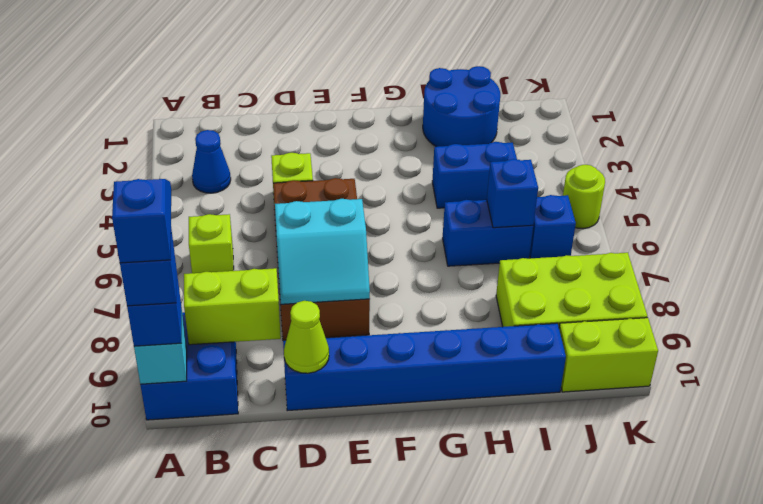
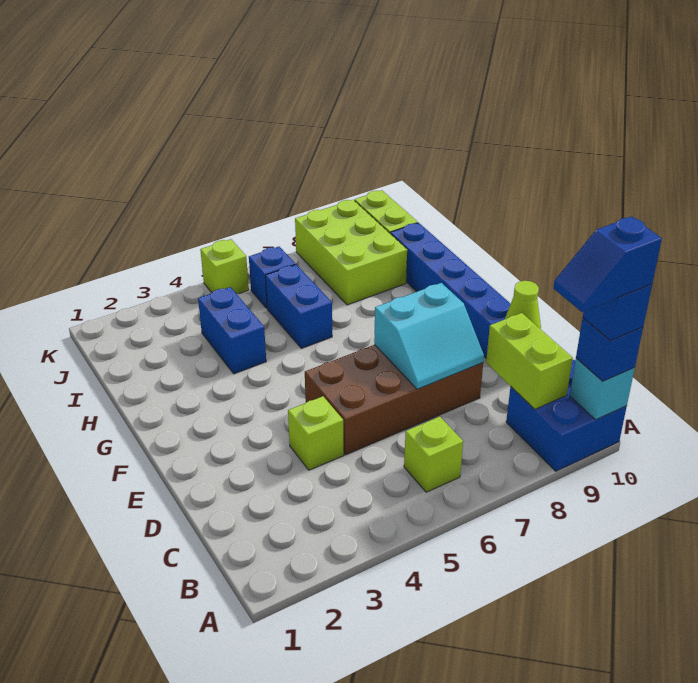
blue 1x1 cone [192,130,231,193] -> none
cyan 2x2 slope [275,199,370,304] -> cyan 2x2 slope turned to [374,283,484,389]
blue 2x2 round brick [423,66,500,147] -> none
blue 1x1 brick [487,159,538,228] -> none
lime 1x1 round brick [563,165,605,229] -> lime 1x1 brick [200,239,249,294]

